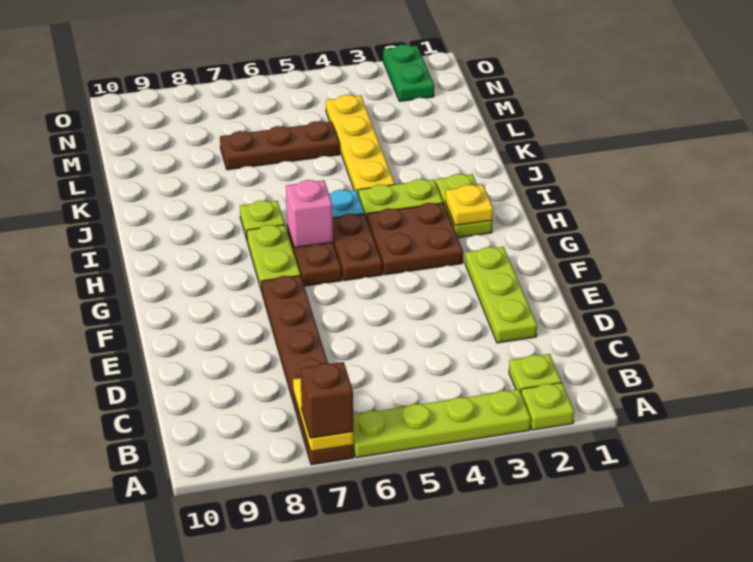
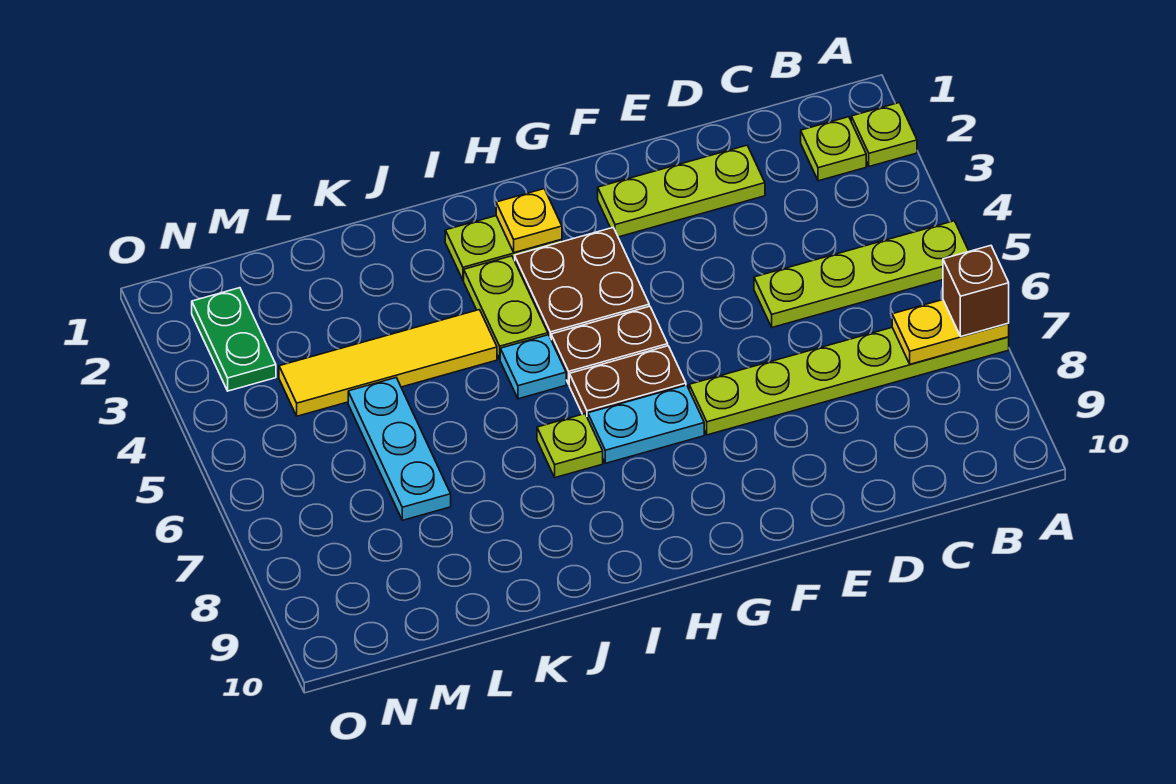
lime 1x4 plate [353,389,531,458] -> lime 1x4 plate turned to [754,221,969,327]
brown 1x6 plate [261,275,354,465] -> lime 1x6 plate [689,328,1009,435]
lime 1x2 plate [247,225,300,291] -> cyan 1x2 plate [588,385,704,463]
pink 1x1 brick [286,180,333,248] -> none
yellow 1x4 plate [326,95,395,193] -> yellow 1x4 tile [279,310,497,416]
brown 1x3 plate [220,121,340,170] -> cyan 1x3 plate [348,378,451,520]
green 1x2 plate [383,44,434,101] -> green 1x2 plate turned to [192,288,276,391]

